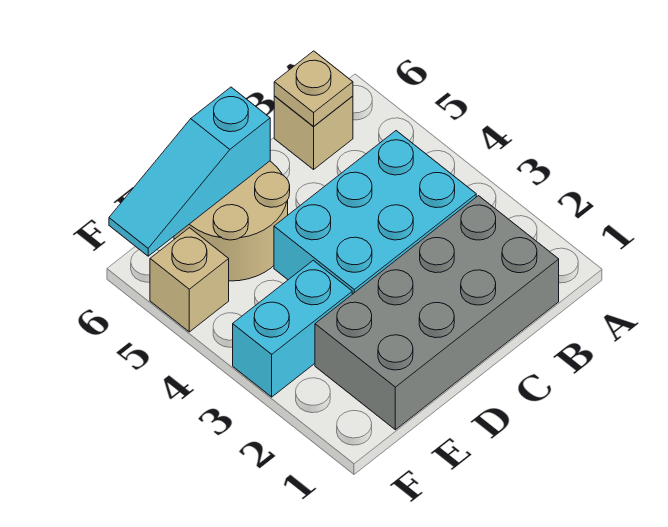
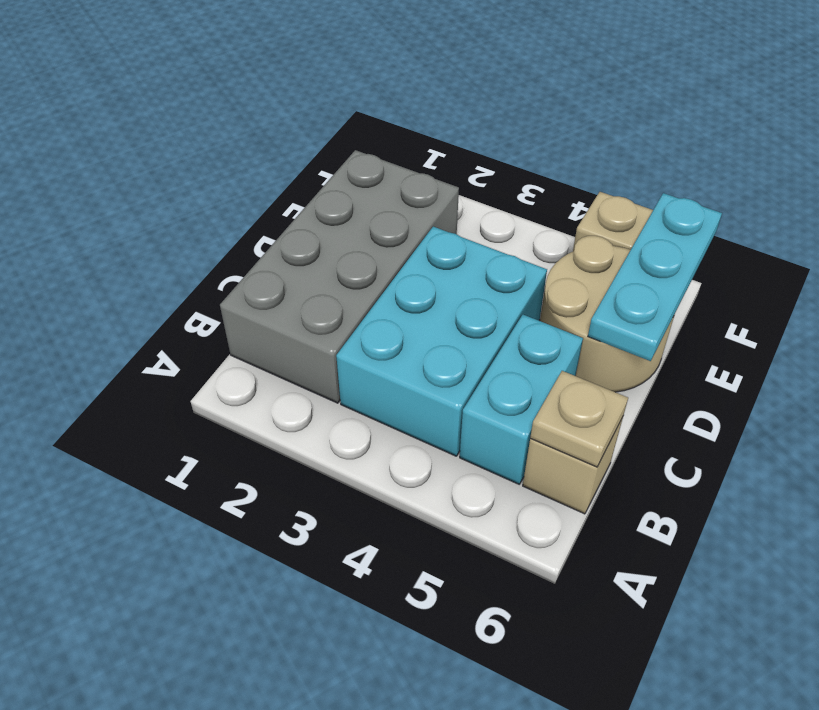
cyan 1x3 slope [109,87,270,256] -> cyan 1x3 plate [588,193,722,361]
cyan 1x2 brick [233,260,352,397] -> cyan 1x2 brick moved to [460,315,583,484]

